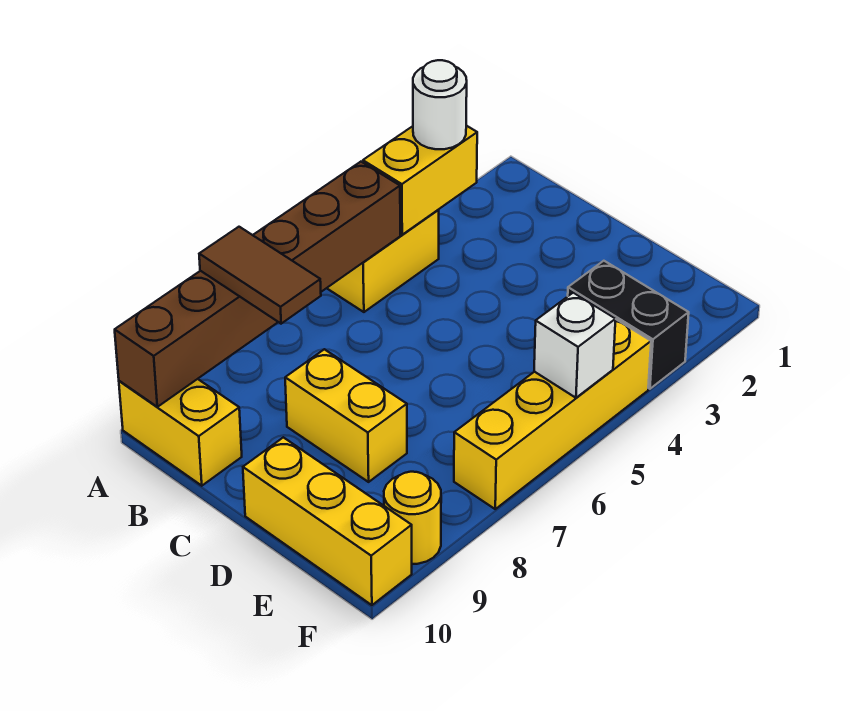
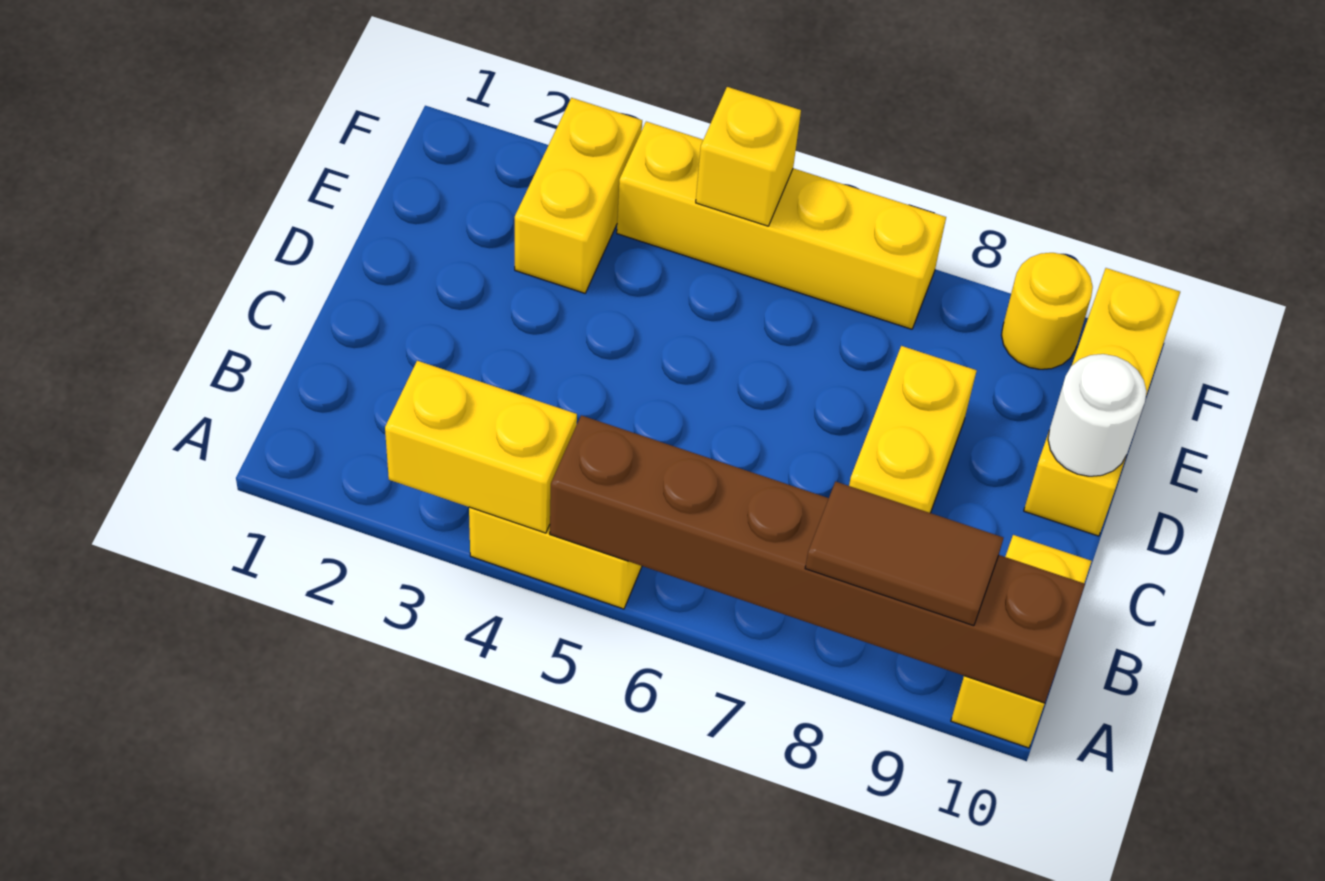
white 1x1 round brick [413,60,467,149] -> white 1x1 round brick moved to [1048,354,1146,476]
brown 1x2 tile [199,227,321,324] -> brown 1x2 tile turned to [805,482,1003,626]
black 1x2 brick [568,261,689,389] -> yellow 1x2 brick [515,98,642,293]
white 1x1 brick [534,293,616,398] -> yellow 1x1 brick [696,87,801,226]

